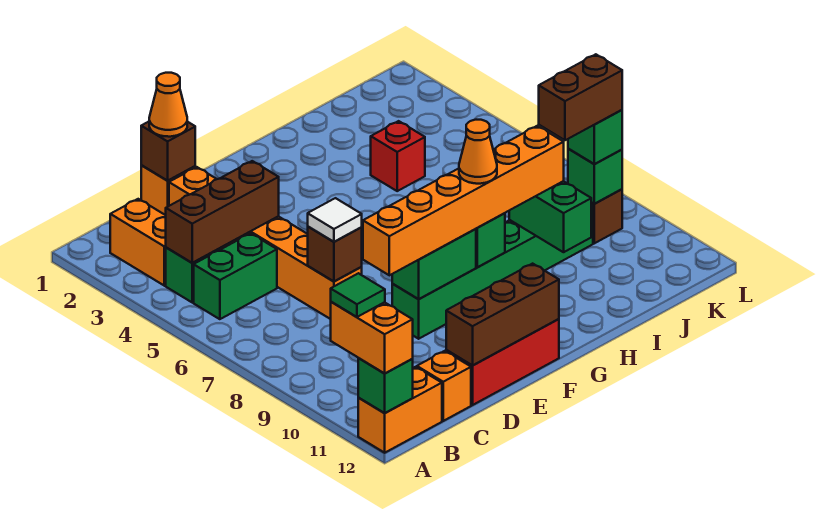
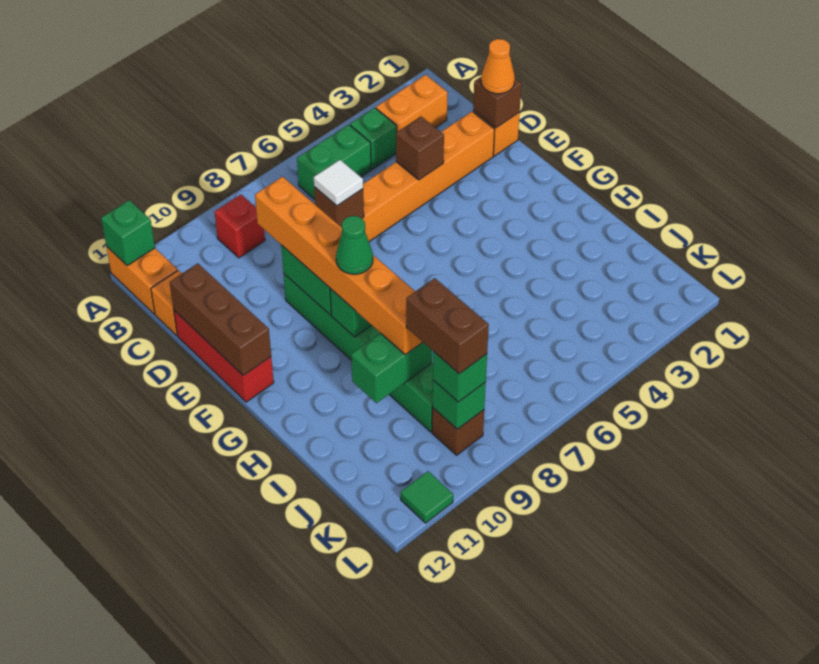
orange 1x2 brick [331,302,413,374] -> none
green 1x1 tile [331,273,385,317] -> green 1x1 tile moved to [401,471,453,523]
brown 1x3 brick [166,161,279,263] -> brown 1x1 brick [396,116,444,180]
green 1x2 brick [194,233,277,319] -> green 1x2 brick turned to [297,125,371,199]
orange 1x1 cone [459,120,497,184] -> green 1x1 cone [336,216,373,274]
red 1x1 brick [371,121,425,191] -> red 1x1 brick moved to [215,194,265,258]

